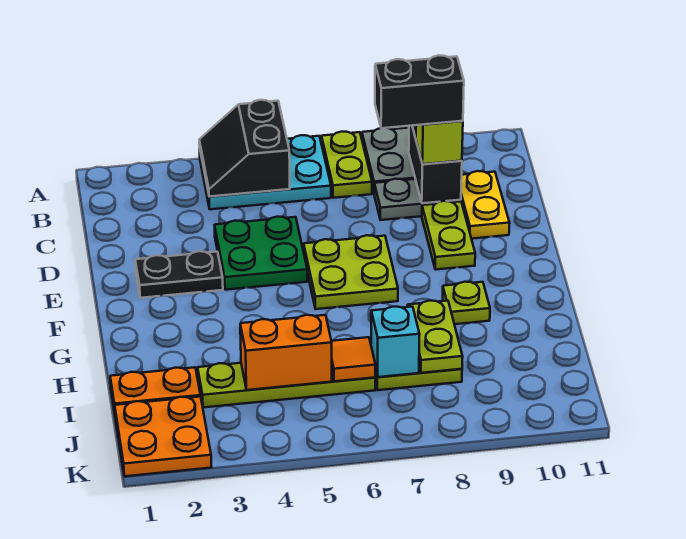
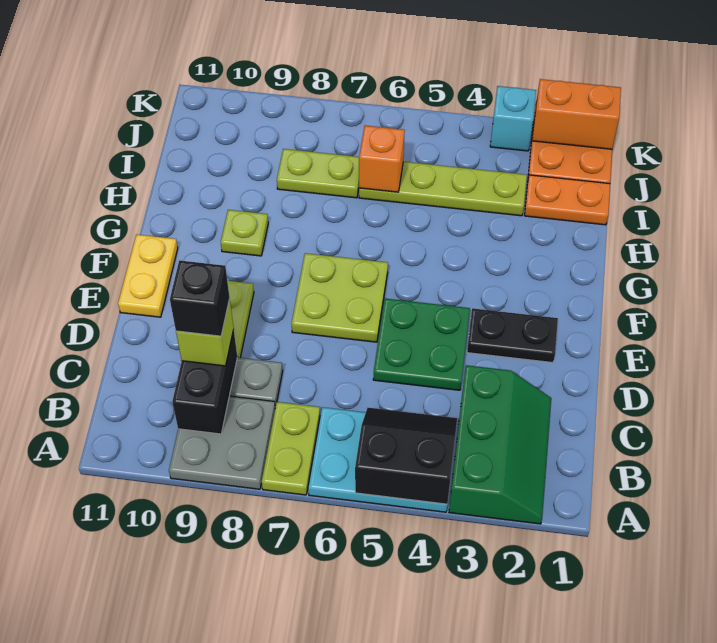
none -> green 2x3 slope [449,365,551,524]
black 2x2 slope [199,100,290,197] -> black 2x2 slope turned to [355,408,457,504]
black 1x2 brick [375,55,464,128] -> black 1x1 brick [170,260,230,336]
yellow 1x2 plate [461,171,510,239] -> yellow 1x2 plate moved to [118,234,178,317]
lime 1x2 plate [407,301,463,373] -> none
orange 1x2 brick [240,315,332,390] -> orange 1x2 brick moved to [532,79,621,149]
orange 1x1 tile [332,337,375,381] -> orange 1x1 brick [359,126,405,192]
cyan 1x1 brick [371,306,420,377] -> cyan 1x1 brick moved to [490,86,536,151]

